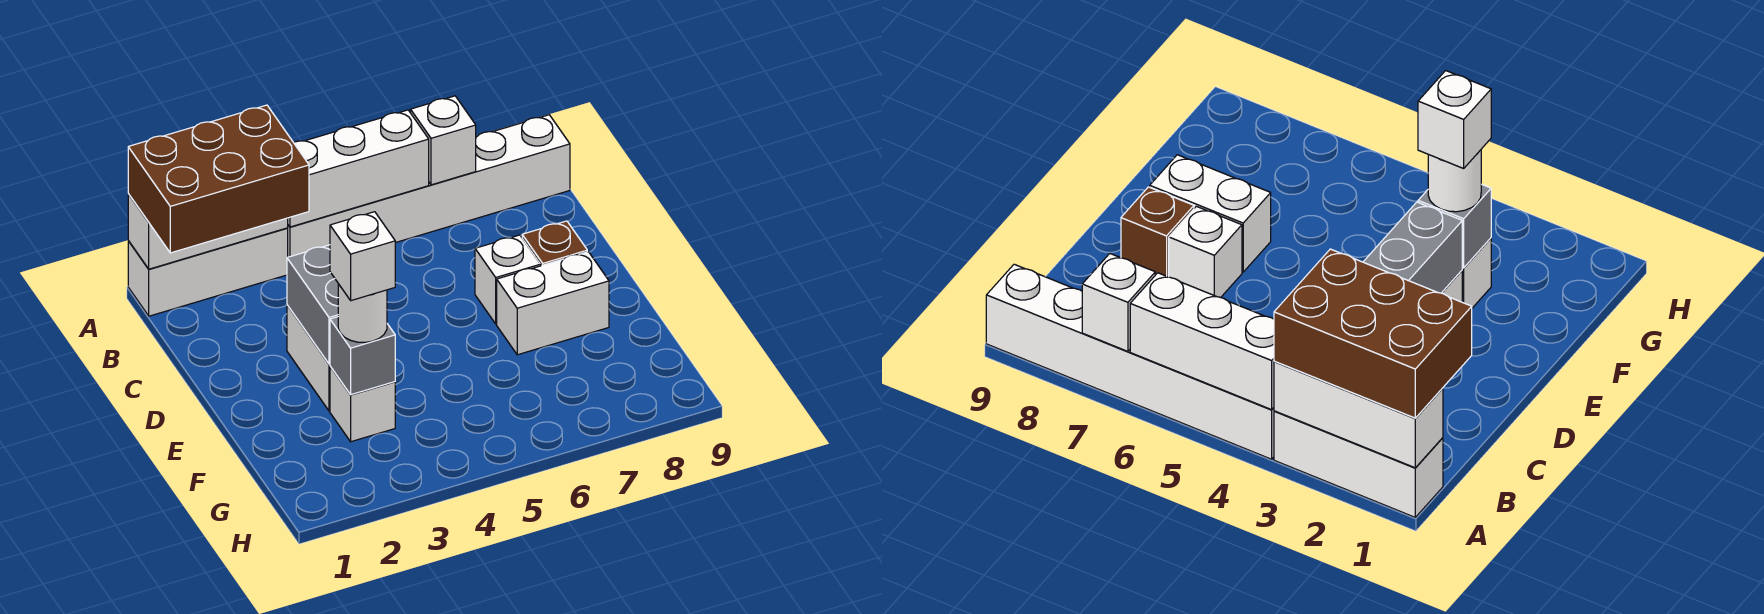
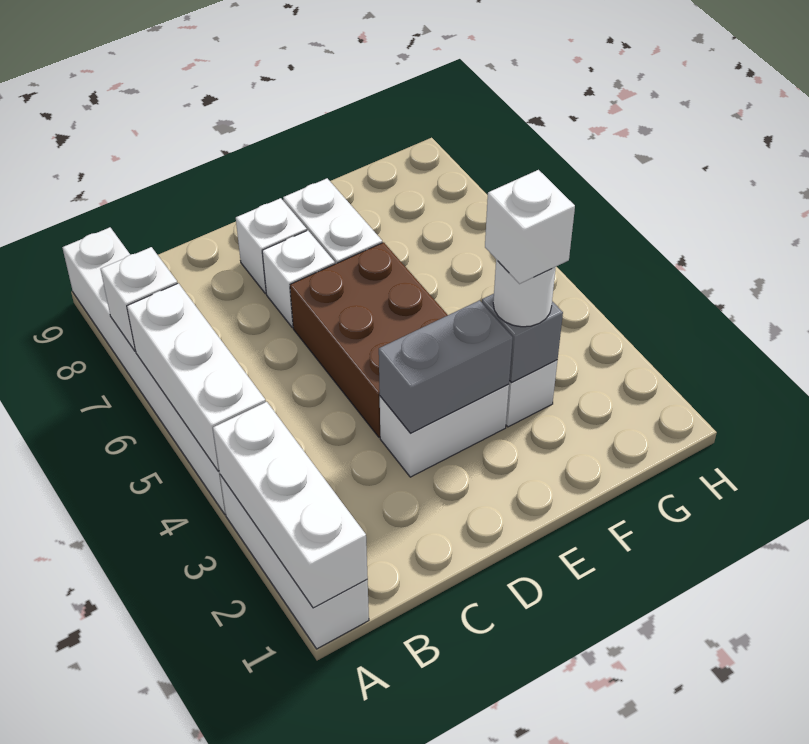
brown 2x3 brick [128,105,309,253] -> brown 2x3 brick moved to [290,242,448,437]
brown 1x1 brick [522,221,587,266] -> white 1x1 brick [236,198,307,294]

